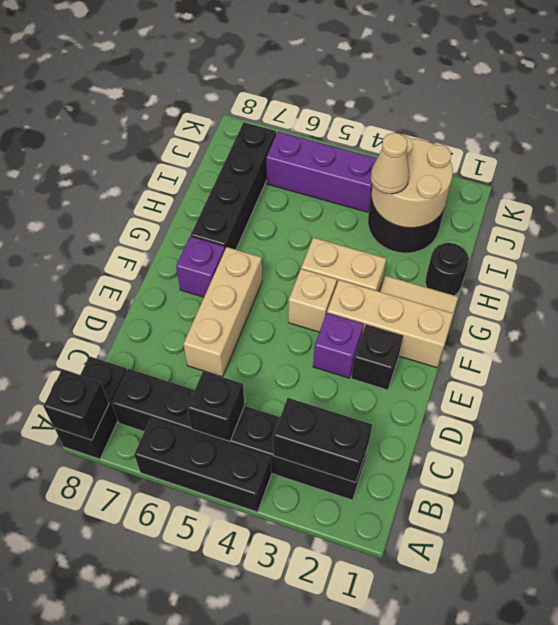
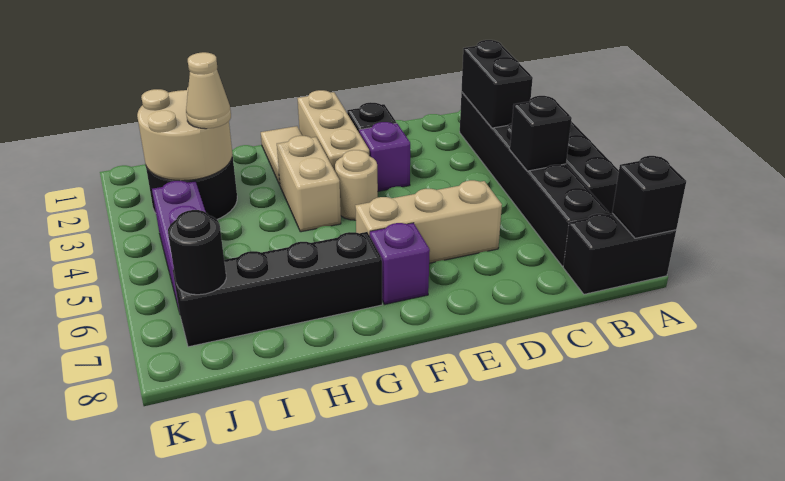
tan 1x1 brick [288,269,337,332] -> tan 1x1 round brick [335,150,378,220]
black 1x1 round brick [425,243,469,296] -> black 1x1 round brick moved to [168,210,226,295]

